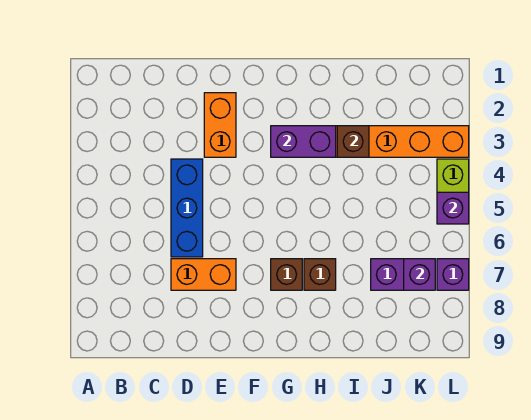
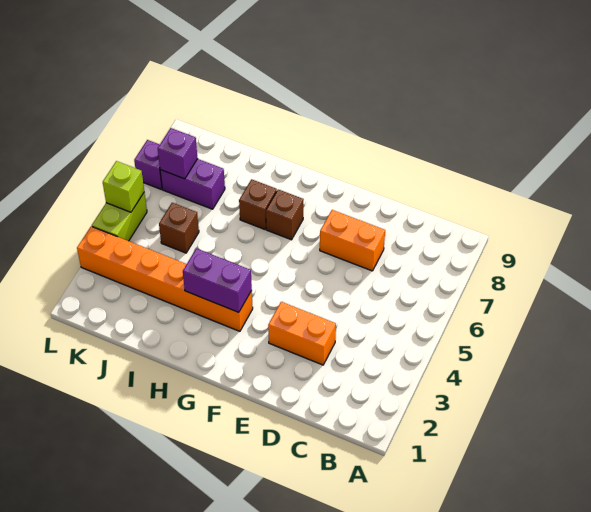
blue 1x3 brick [171,159,203,257] -> none
orange 1x2 brick [204,93,236,157] -> orange 1x2 brick turned to [268,302,336,365]
brown 1x1 brick [337,126,369,157] -> brown 1x1 brick moved to [159,203,199,253]
purple 1x1 brick [437,192,469,224] -> lime 1x1 brick [103,161,144,212]

